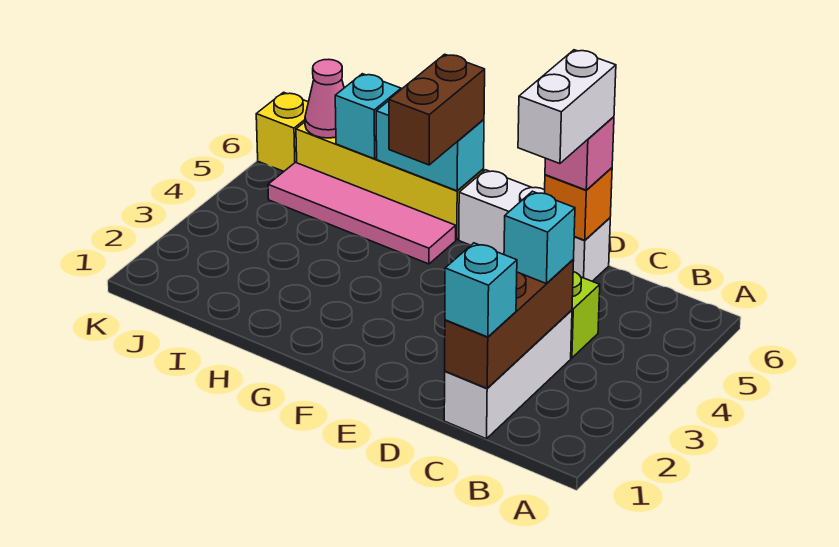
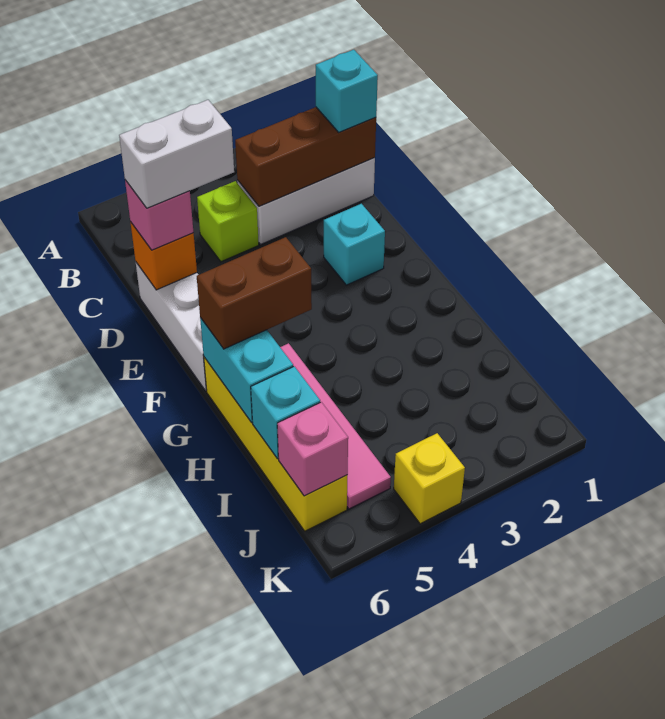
cyan 1x1 brick [504,191,575,283] -> cyan 1x1 brick moved to [324,203,385,285]
pink 1x1 cone [305,59,344,138] -> pink 1x1 brick [277,402,348,496]
yellow 1x1 brick [256,92,308,171] -> yellow 1x1 brick moved to [394,433,465,524]

